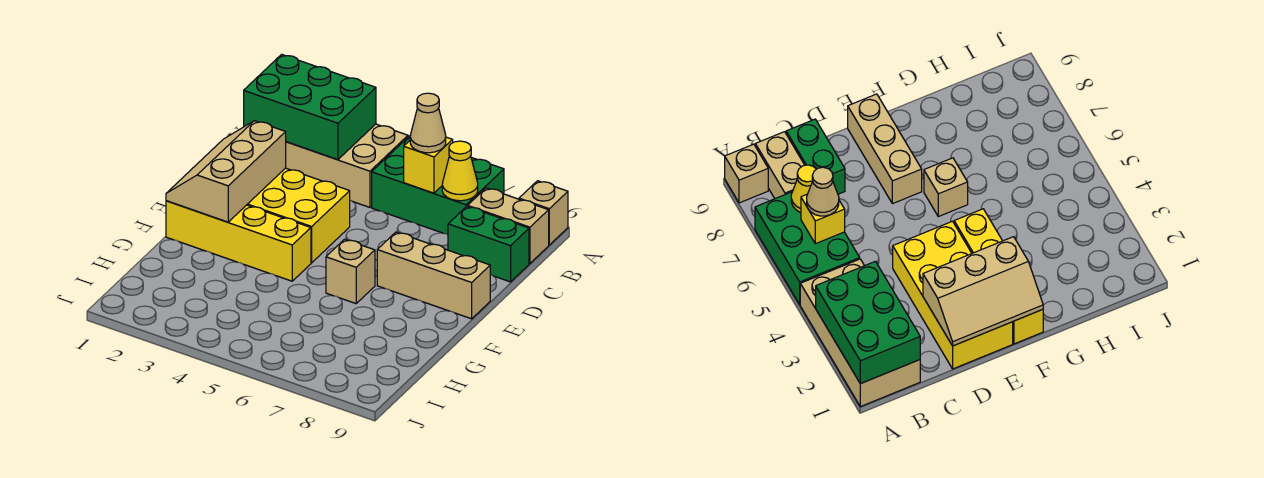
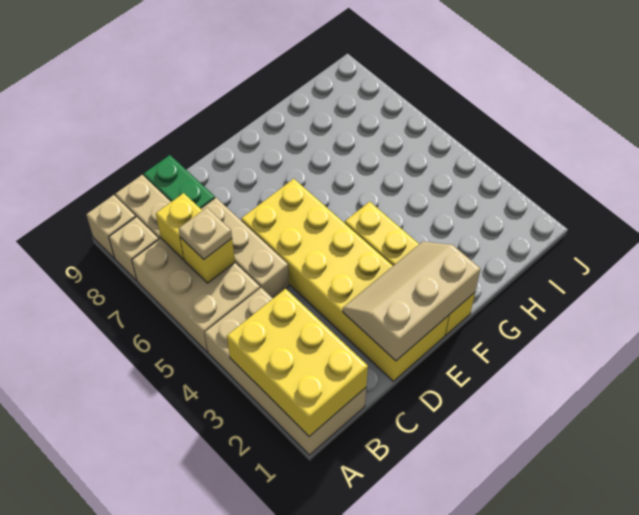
green 2x3 brick [244,54,376,160] -> yellow 2x3 brick [227,289,368,436]
green 2x3 brick [372,136,504,235] -> tan 2x3 brick [132,238,260,352]
tan 1x1 cone [410,93,446,153] -> tan 1x1 plate [178,208,232,259]
yellow 1x1 cone [442,141,478,201] -> yellow 1x1 brick [156,193,202,260]
yellow 2x4 brick [247,168,350,263] -> yellow 2x6 brick [241,179,449,381]
tan 2x3 slope [166,121,286,222] -> tan 2x3 slope turned to [343,242,481,361]
tan 1x3 brick [377,232,490,319] -> tan 1x3 brick moved to [201,198,289,298]
tan 1x1 brick [326,239,375,304] -> tan 1x1 brick moved to [109,217,159,281]

